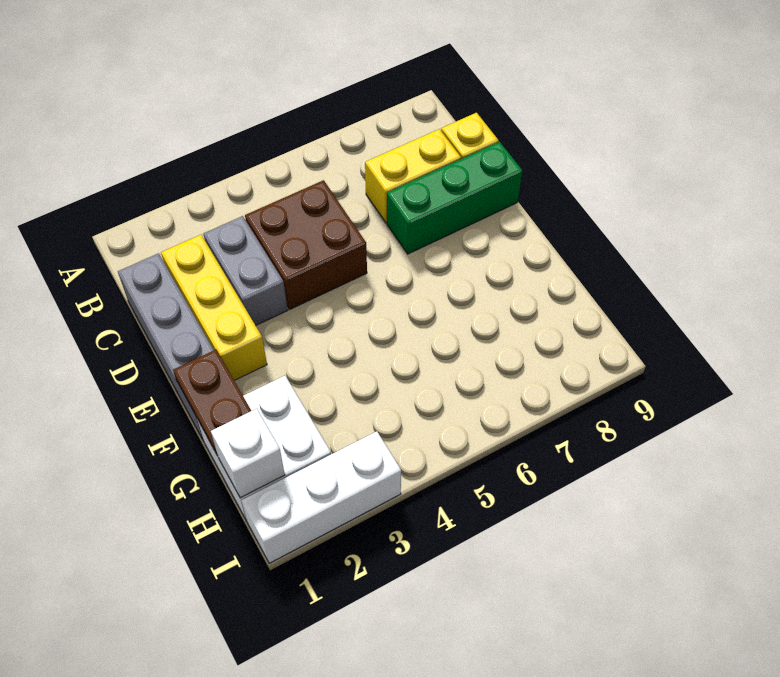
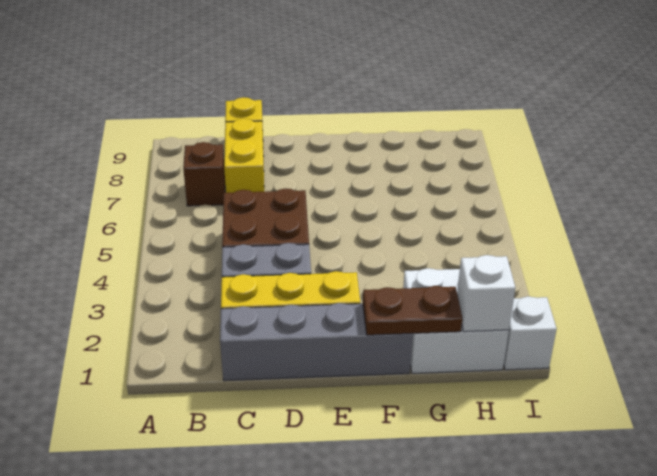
none -> brown 1x1 brick [183,142,225,206]
green 1x3 brick [387,142,522,254] -> none
white 1x3 brick [241,431,401,563] -> white 1x1 brick [504,296,557,370]

